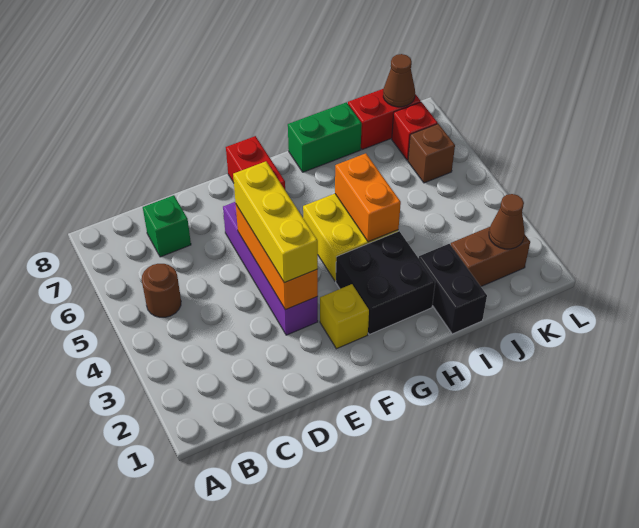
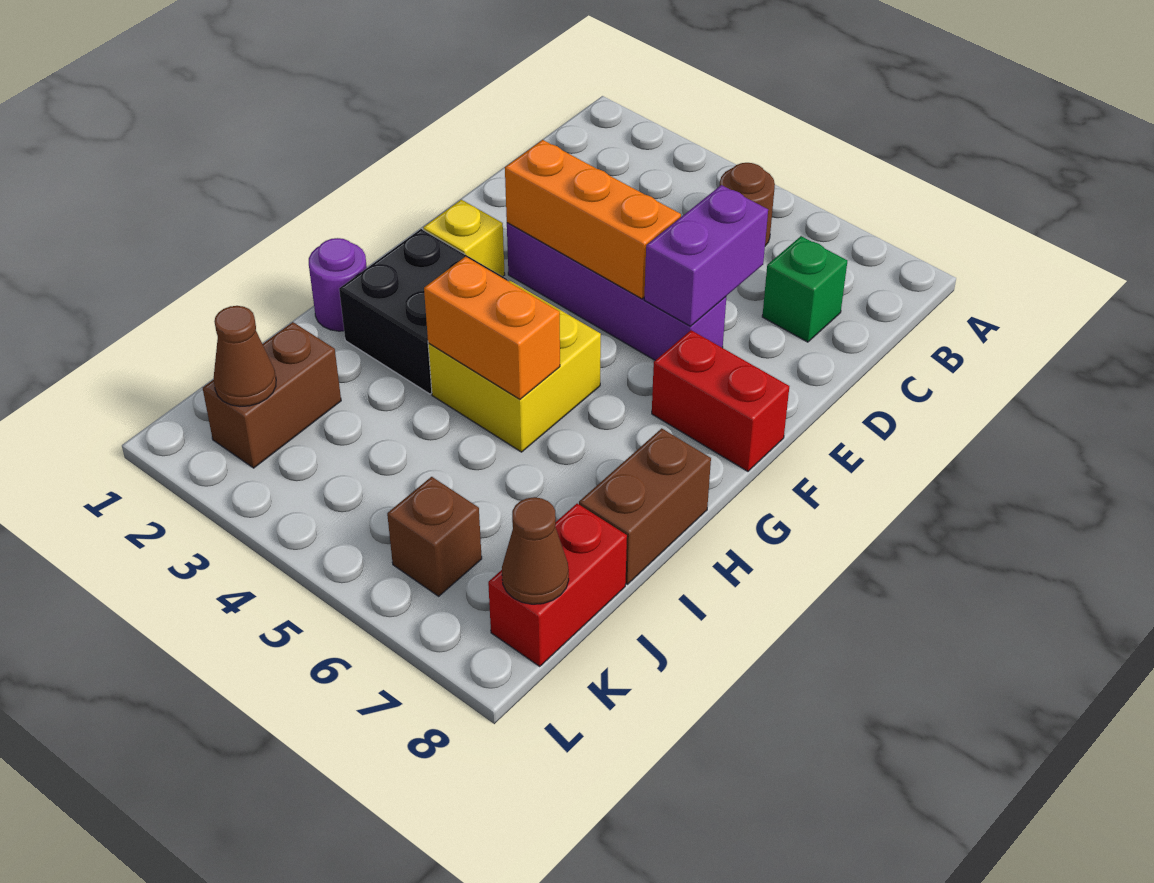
none -> purple 1x2 brick [644,185,768,326]
yellow 1x3 brick [233,161,318,283] -> none
none -> purple 1x1 round brick [309,238,367,331]
green 1x2 brick [288,102,362,172] -> brown 1x2 brick [579,428,711,584]
black 1x2 brick [419,244,487,334] -> none
red 1x1 brick [392,102,438,160] -> none

